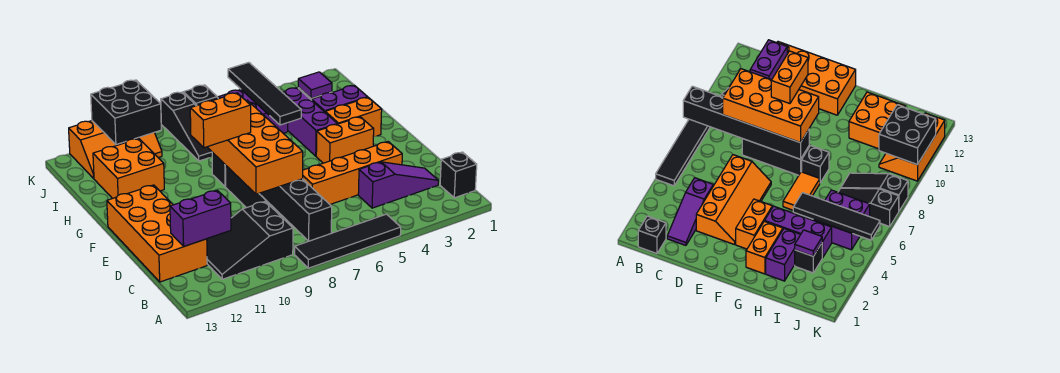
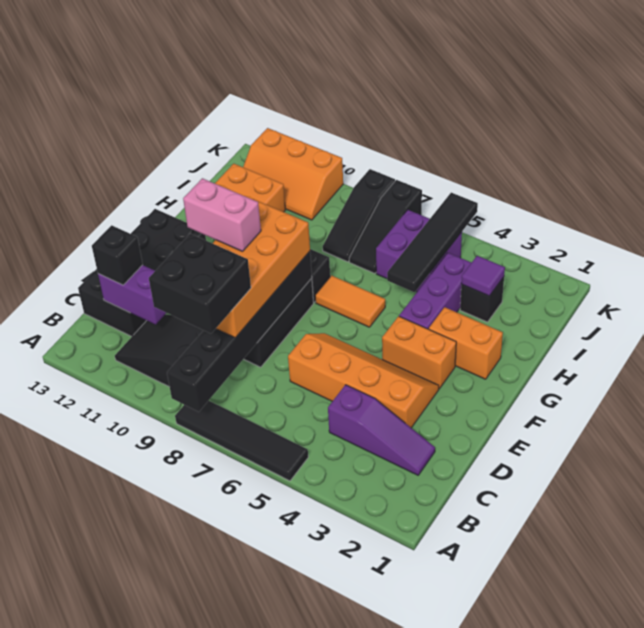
black 1x1 brick [440,152,477,198] -> black 1x1 brick moved to [92,225,143,285]
orange 2x4 brick [107,185,207,282] -> black 2x4 brick [78,209,206,337]
orange 1x2 brick [190,93,251,148] -> pink 1x2 brick [183,178,261,251]
purple 1x2 brick [312,85,368,112] -> none
black 2x2 brick [91,80,161,145] -> black 2x2 brick moved to [149,234,251,333]

